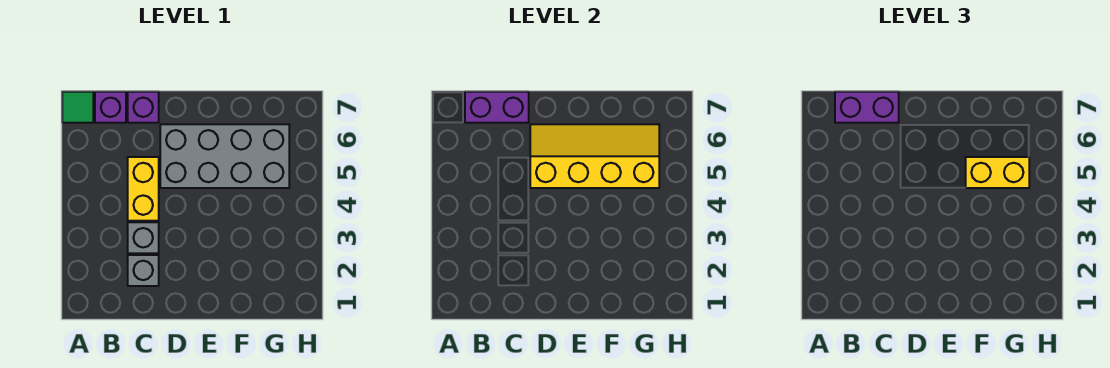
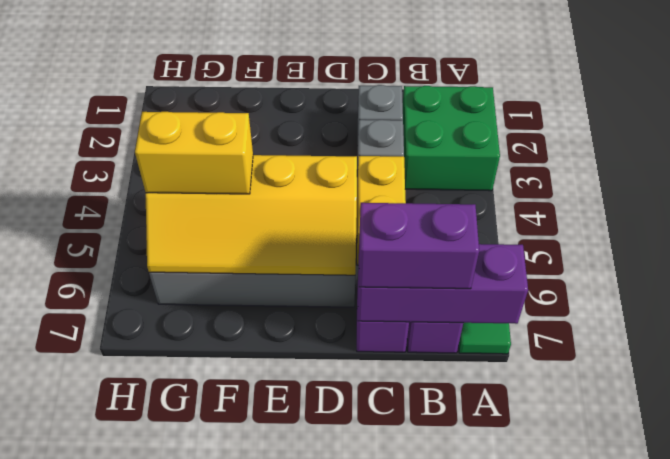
none -> green 2x2 brick [403,86,500,191]
purple 1x2 brick [465,92,529,123] -> purple 1x3 brick [358,244,528,324]

